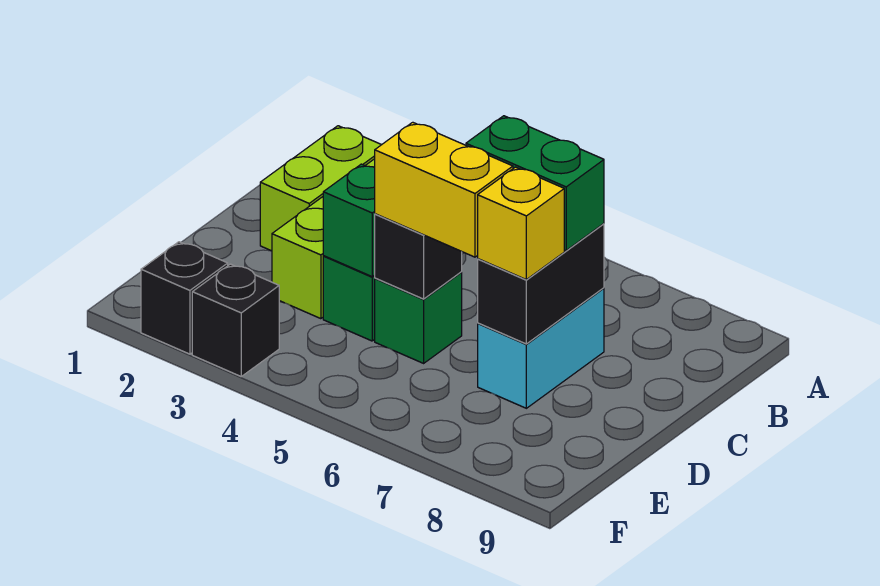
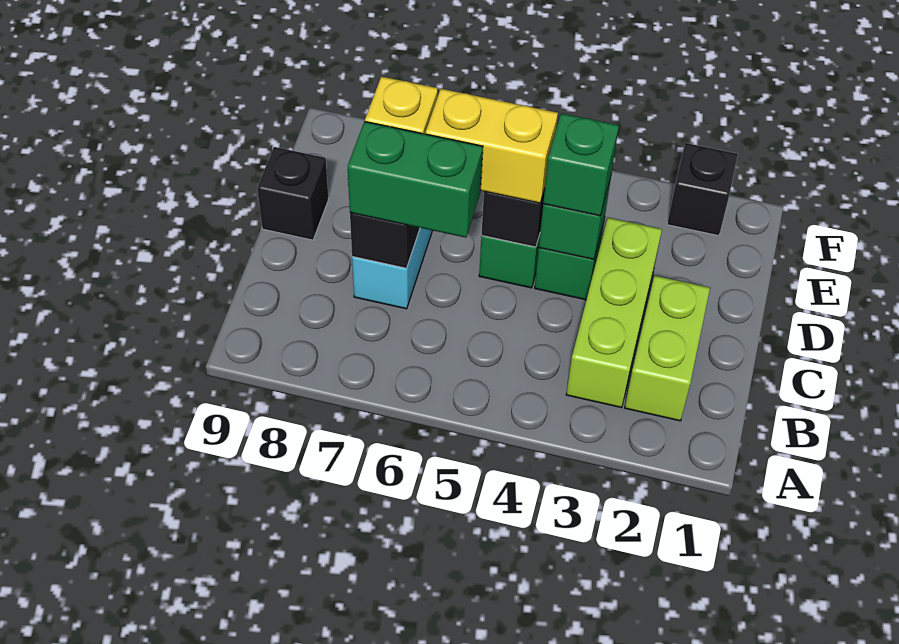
none -> green 1x1 brick [543,113,619,216]
black 1x1 brick [192,264,279,376] -> black 1x1 brick moved to [257,147,328,240]

